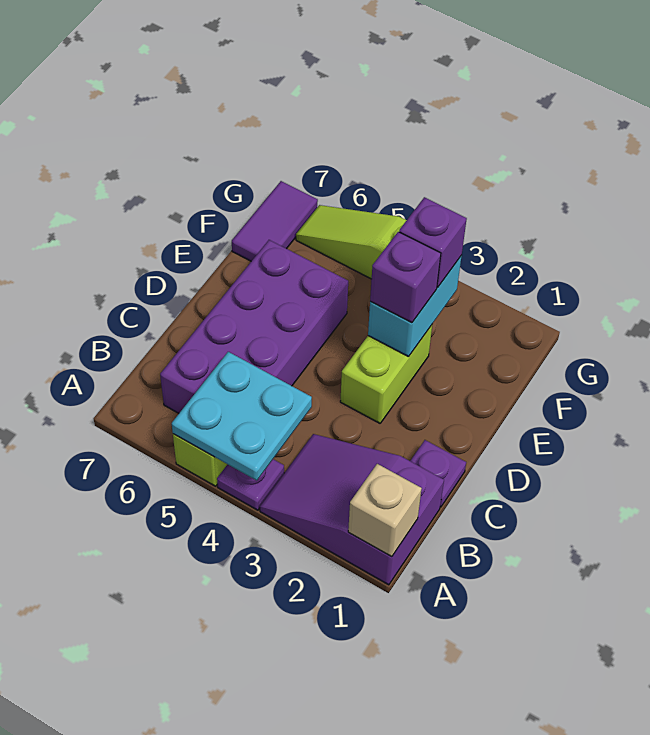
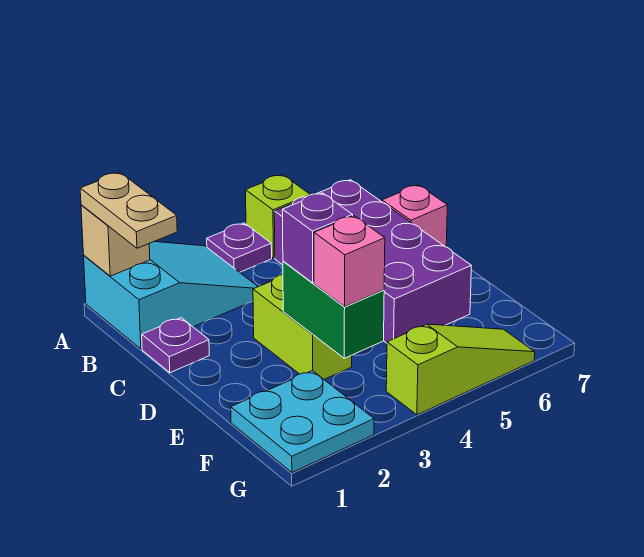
purple 2x3 slope [260,434,444,585] -> cyan 2x3 slope [84,242,258,349]
none -> tan 1x2 plate [80,173,177,248]
cyan 2x2 plate [172,352,312,481] -> cyan 2x2 plate moved to [231,371,374,472]
none -> pink 1x1 brick [382,185,447,247]
cyan 1x2 brick [368,257,461,357] -> green 1x2 brick [283,261,384,358]
purple 1x1 brick [399,197,467,287] -> pink 1x1 brick [314,216,385,307]
purple 1x2 tile [232,181,318,261] -> none

